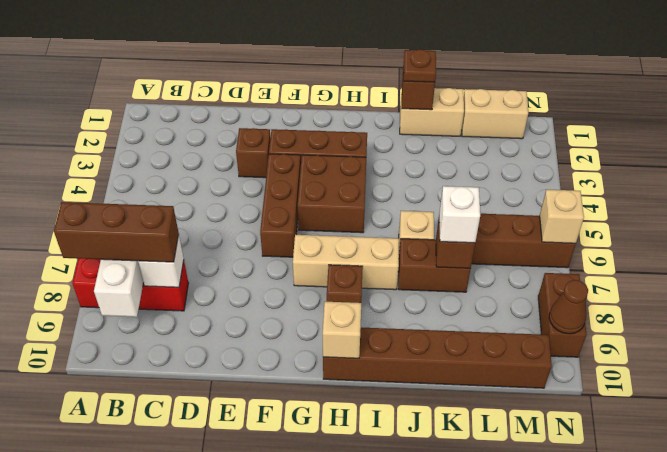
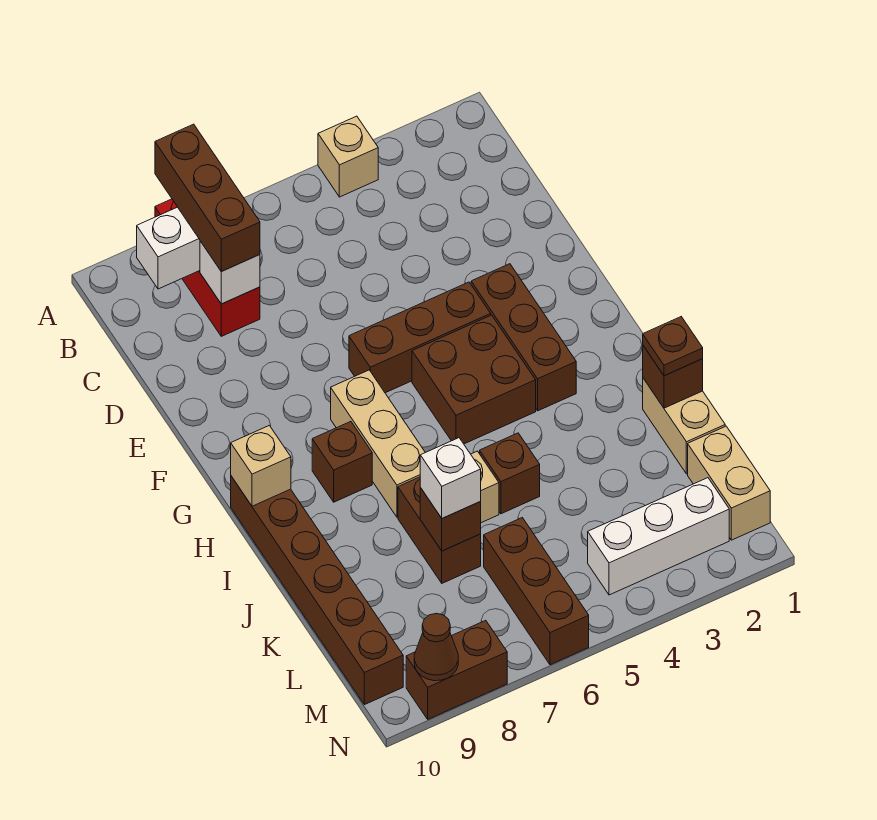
brown 1x1 brick [236,128,271,178] -> brown 1x1 brick moved to [480,433,540,514]
none -> white 1x3 brick [588,478,729,595]
tan 1x1 brick [540,189,584,243] -> tan 1x1 brick moved to [318,116,378,197]

